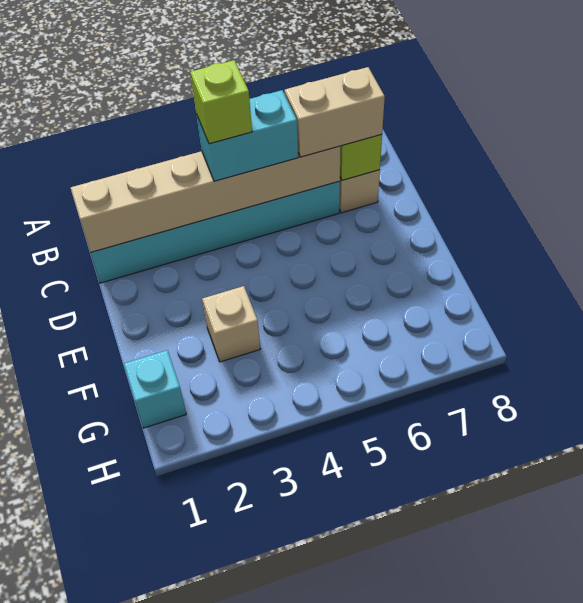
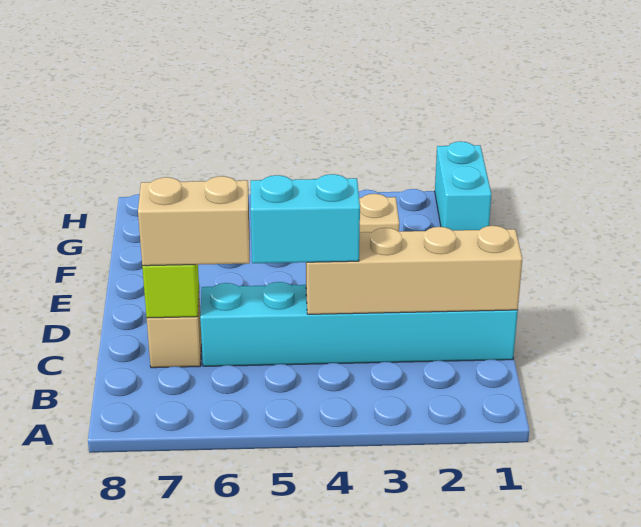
tan 1x6 brick [71,146,341,253] -> tan 1x4 brick [306,226,522,314]
lime 1x1 brick [190,60,252,144] -> none
cyan 1x1 brick [124,350,186,428] -> cyan 1x2 brick [435,141,491,230]

